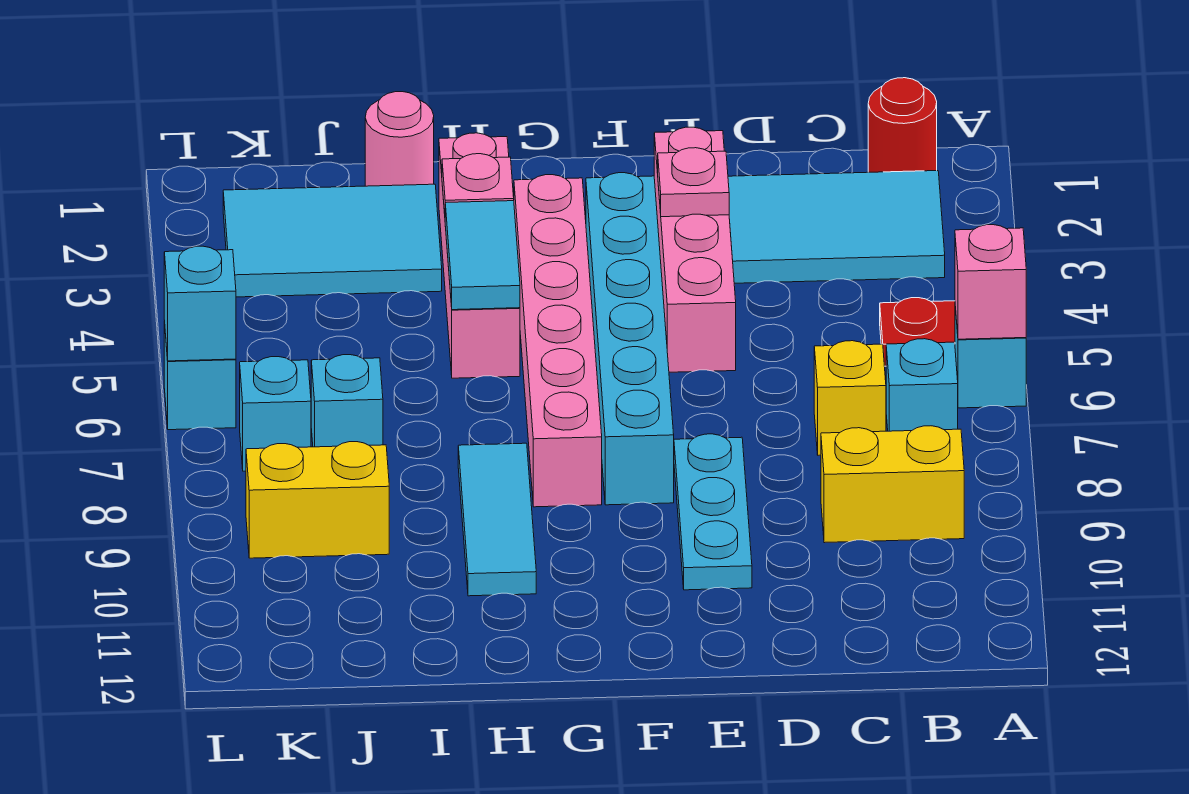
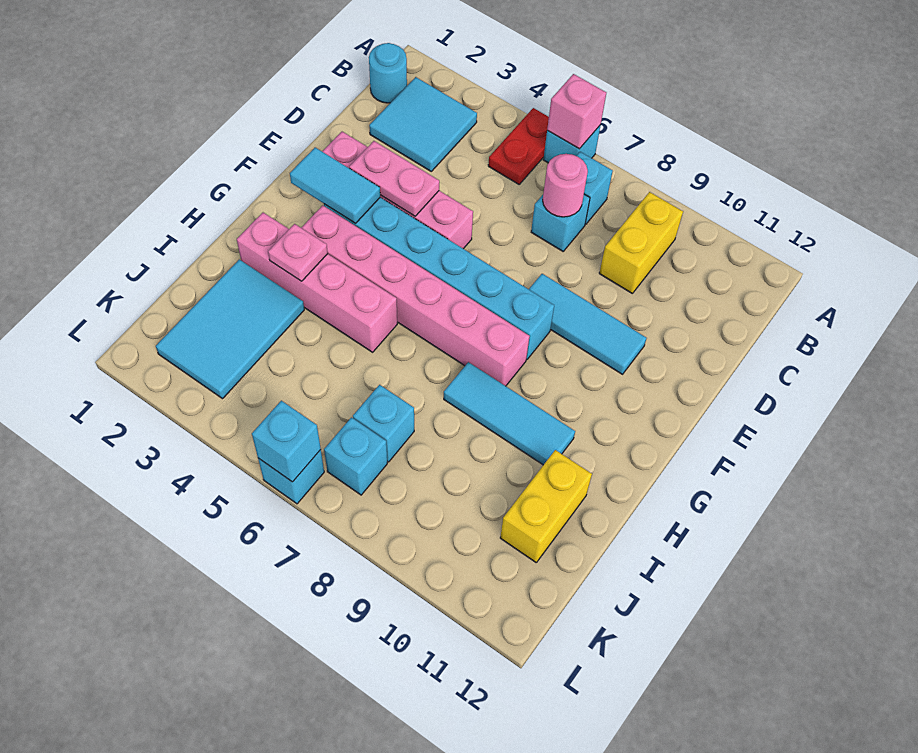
red 1x1 round brick [868,78,937,172] -> cyan 1x1 round brick [369,43,407,103]
cyan 2x3 tile [728,171,945,283] -> cyan 2x2 tile [369,77,477,171]
yellow 1x1 brick [814,341,886,455] -> cyan 1x1 brick [531,194,590,251]
pink 1x1 plate [658,148,729,217] -> pink 1x2 plate [349,141,439,216]
cyan 1x3 plate [674,434,752,590] -> cyan 1x3 tile [529,274,646,374]
cyan 1x2 tile [445,201,520,310] -> cyan 1x2 tile moved to [290,148,380,224]
pink 1x1 round brick [365,92,434,186] -> pink 1x1 round brick moved to [543,154,588,217]
yellow 1x2 brick [246,442,389,558] -> yellow 1x2 brick moved to [500,450,592,562]

